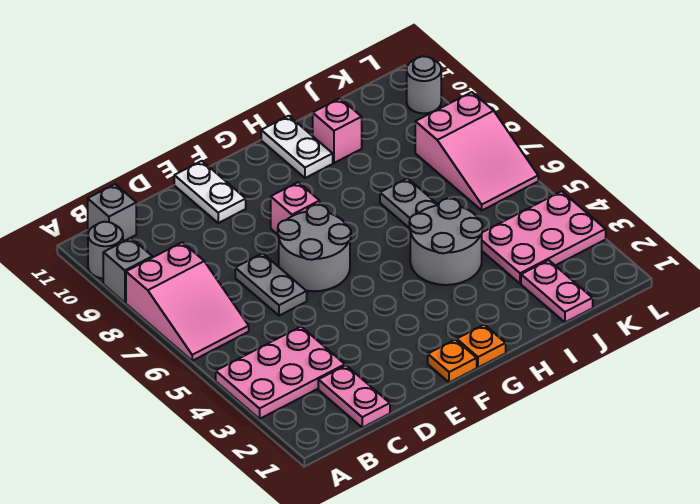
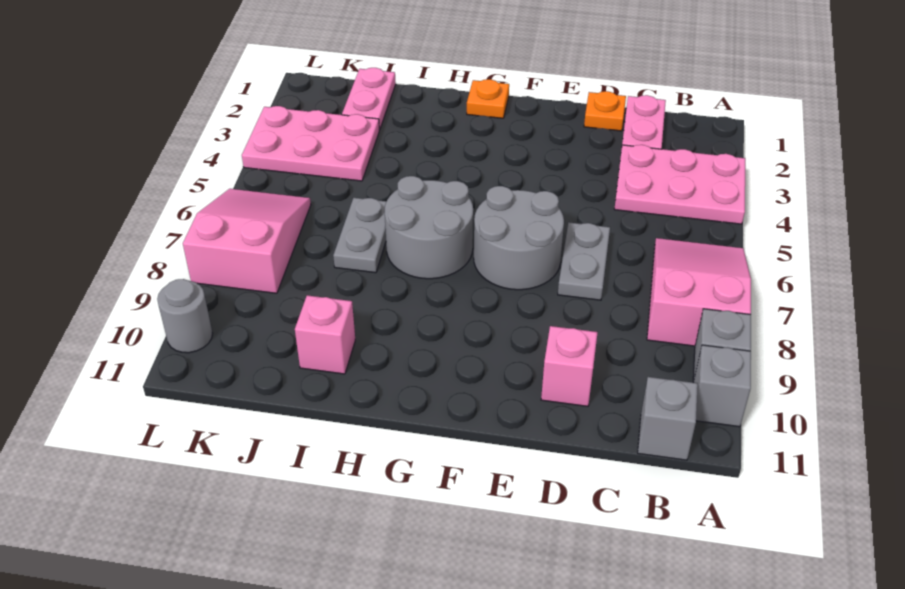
grey 1x1 round brick [88,222,123,278] -> grey 1x1 brick [693,345,751,427]
white 1x2 plate [174,161,246,223] -> none
orange 1x1 plate [428,340,477,383] -> orange 1x1 plate moved to [584,91,626,131]
pink 1x1 brick [271,182,320,235] -> pink 1x1 brick moved to [541,326,598,406]
grey 2x2 round brick [409,198,483,285] -> grey 2x2 round brick moved to [385,176,473,279]
white 1x2 plate [261,116,333,178] -> none

